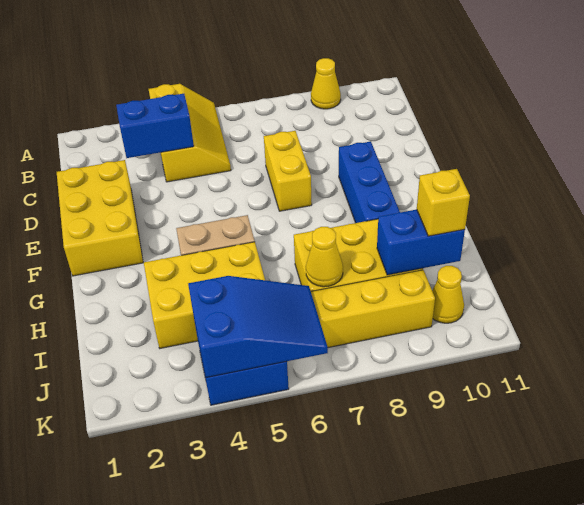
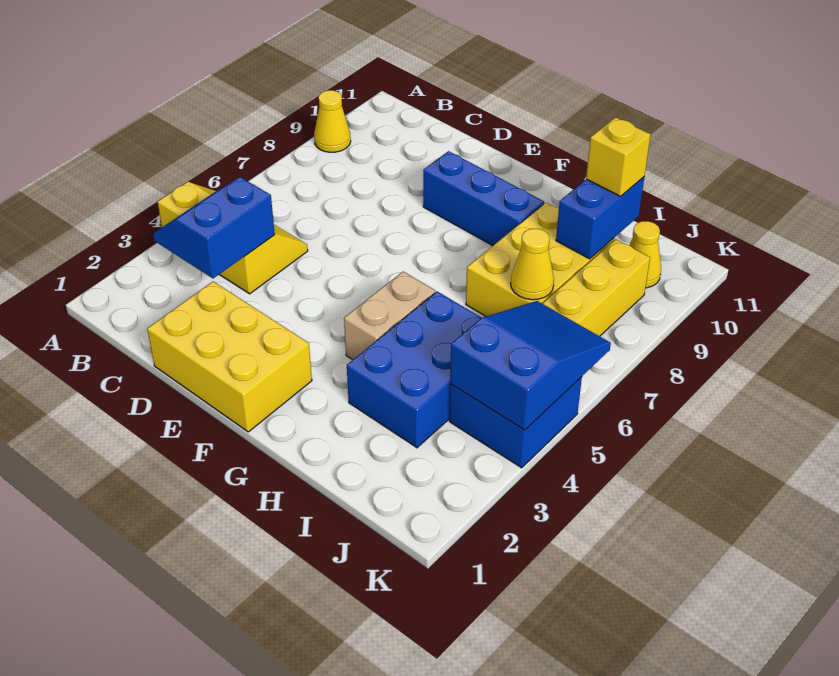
yellow 1x2 brick [264,131,312,211] -> none
yellow 2x3 brick [144,242,265,348] -> blue 2x3 brick [347,292,482,448]

